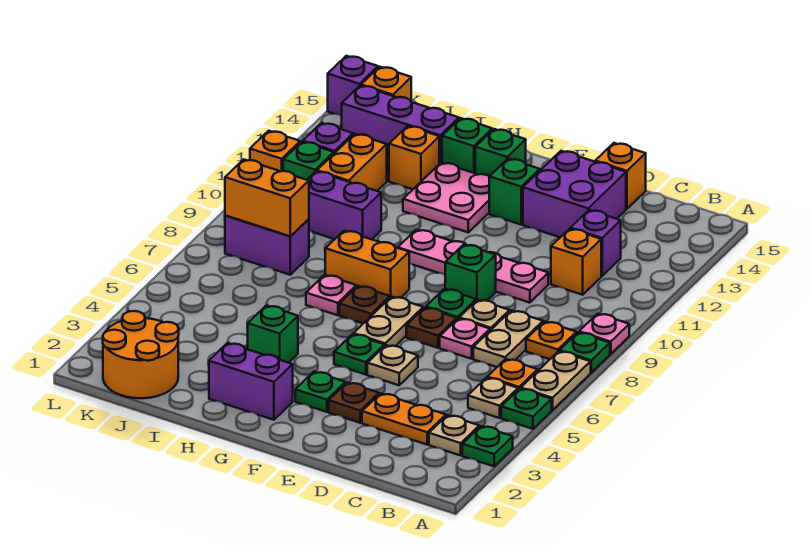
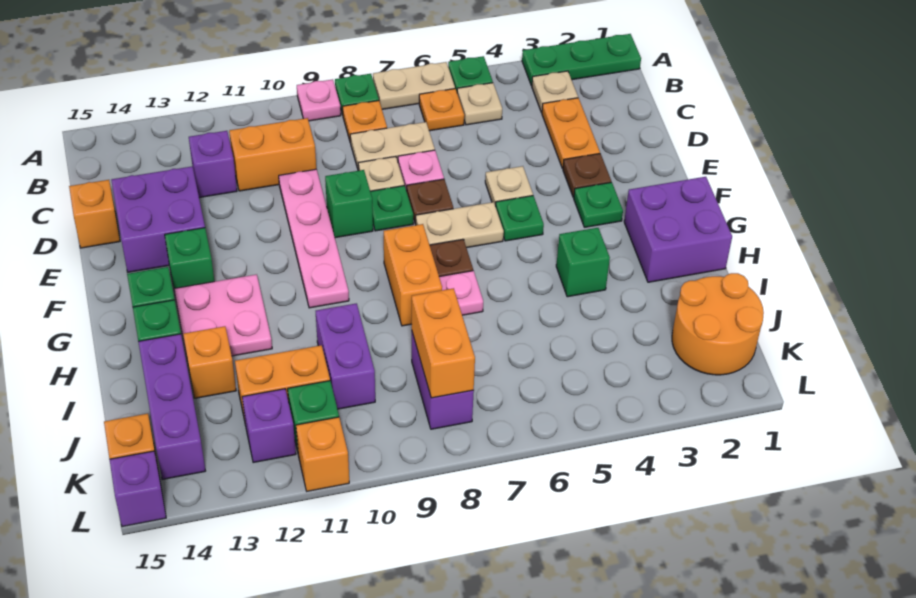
green 1x1 plate [462,426,513,466] -> green 1x3 plate [522,34,641,86]
orange 1x1 brick [551,229,601,295] -> orange 1x2 brick [229,118,316,191]
purple 1x2 brick [209,343,293,420] -> purple 2x2 brick [624,177,732,282]

